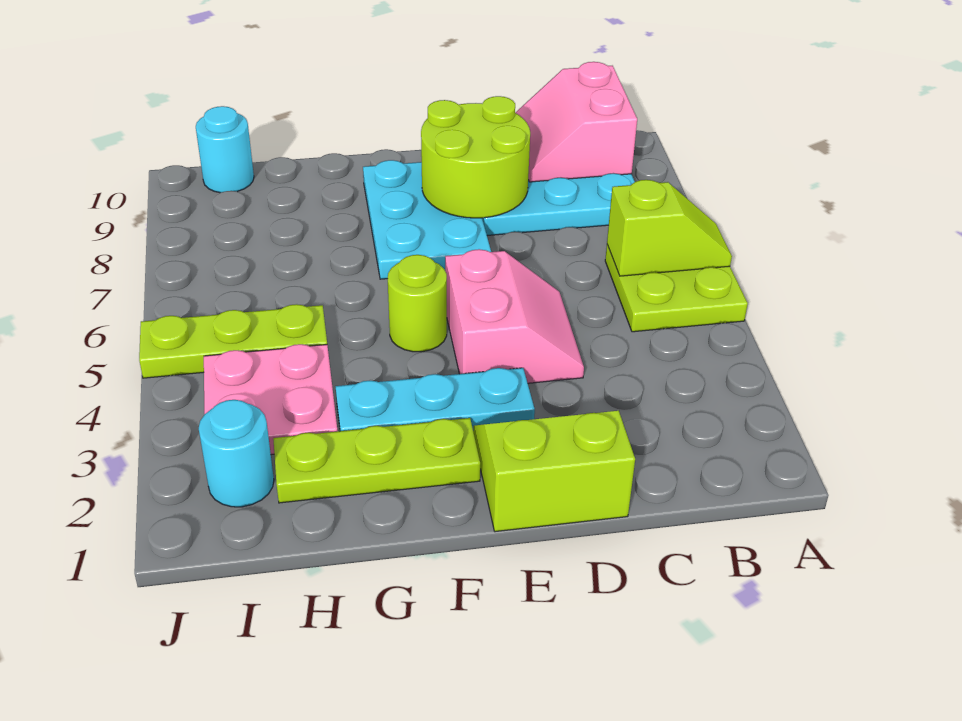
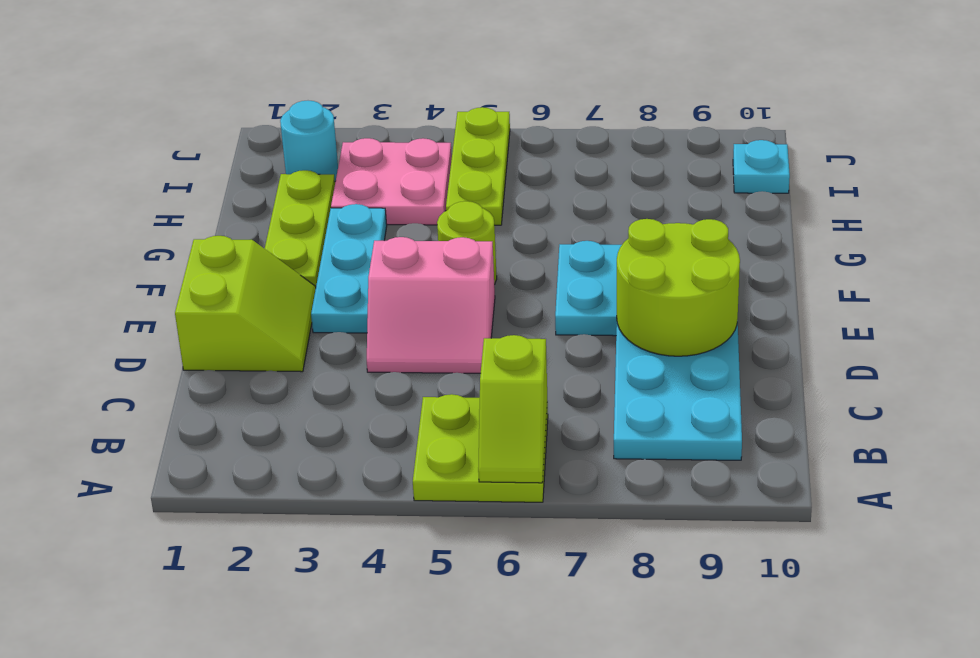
pink 2x2 slope [515,62,637,182] -> none
cyan 1x1 round brick [196,106,254,193] -> cyan 1x1 plate [733,140,790,193]

